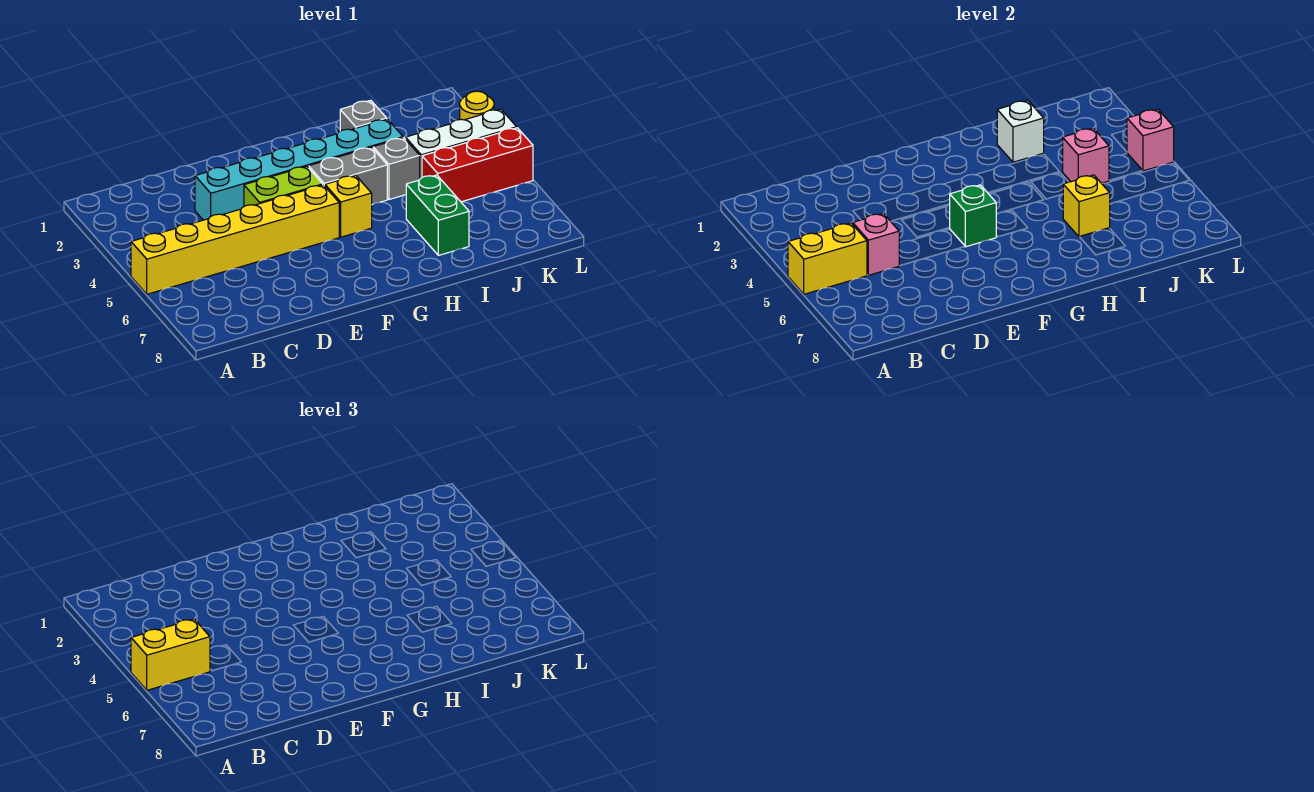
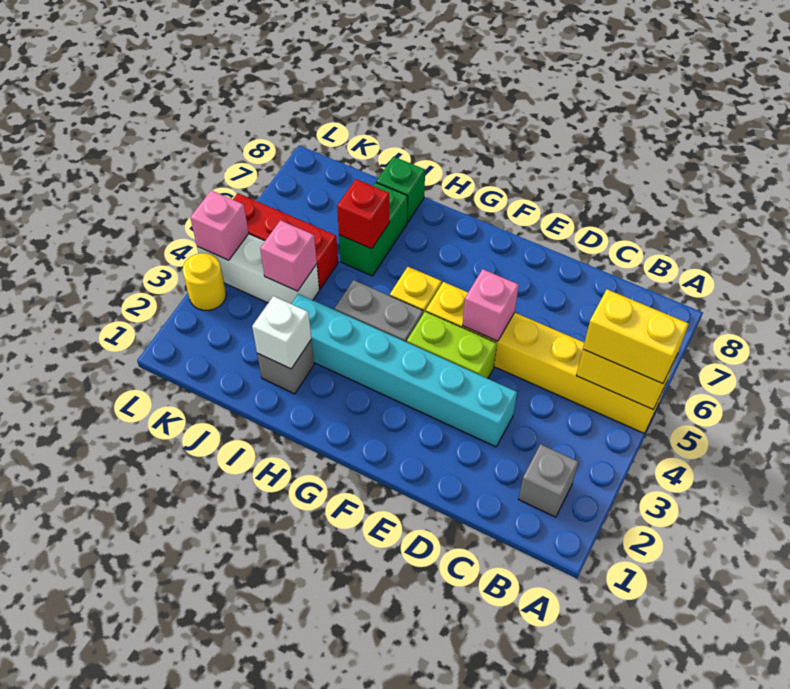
pink 1x1 brick [853,213,899,275] -> pink 1x1 brick moved to [463,269,519,341]
green 1x1 brick [949,185,996,247] -> green 1x1 brick moved to [376,157,425,222]
grey 1x1 brick [373,138,420,199] -> grey 1x1 brick moved to [519,444,578,517]
yellow 1x1 brick [1063,175,1110,237] -> red 1x1 brick [337,179,390,249]

